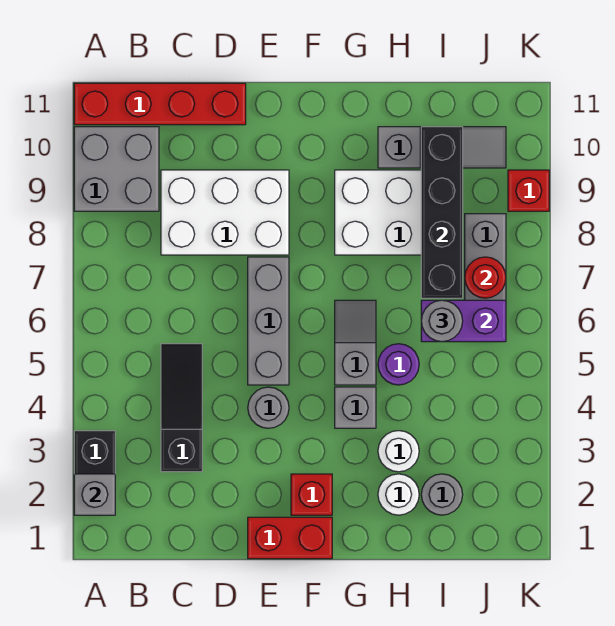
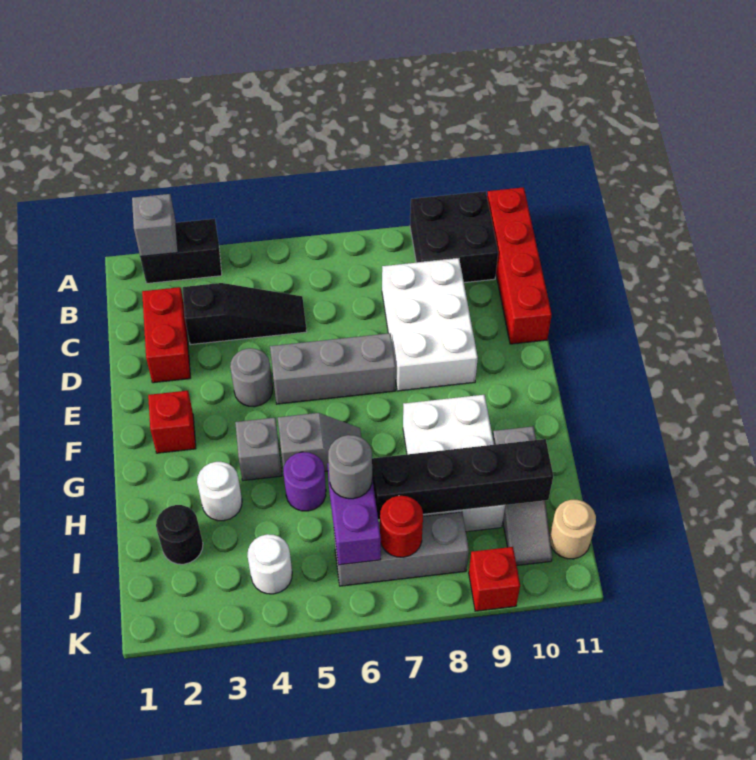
grey 2x2 brick [74,127,159,211] -> black 2x2 brick [410,191,498,283]
red 1x2 brick [248,517,332,559] -> red 1x2 brick moved to [142,287,190,383]
white 1x1 round brick [378,474,419,515] -> white 1x1 round brick moved to [248,534,292,594]
grey 1x1 round brick [421,474,463,515] -> black 1x1 round brick [156,505,203,564]
none -> tan 1x1 round brick [550,500,596,559]

